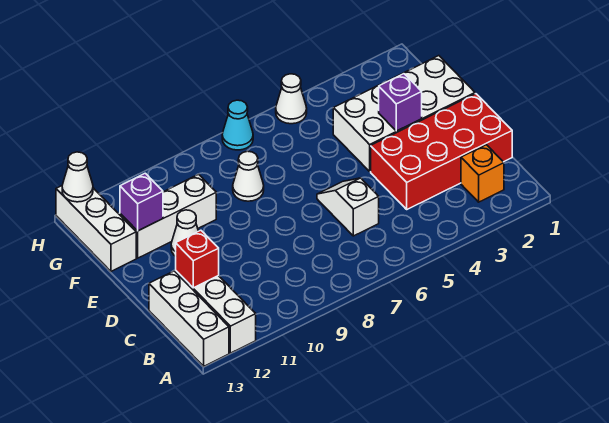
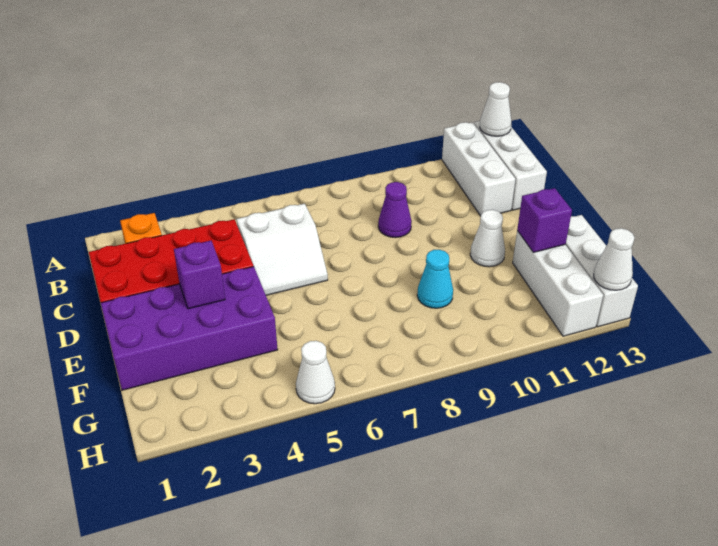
white 1x2 slope [317,178,379,236] -> white 2x2 slope [236,204,328,295]
none -> purple 1x1 cone [378,182,412,238]
red 1x1 brick [176,230,219,288] -> none
white 2x4 brick [333,56,475,171] -> purple 2x4 brick [101,267,278,390]
white 1x1 cone [233,151,264,201] -> white 1x1 cone moved to [480,82,512,136]
white 1x3 brick [120,174,216,258] -> white 1x3 brick turned to [513,231,603,336]
cyan 1x1 cone [222,100,253,150] -> cyan 1x1 cone moved to [417,250,453,308]

